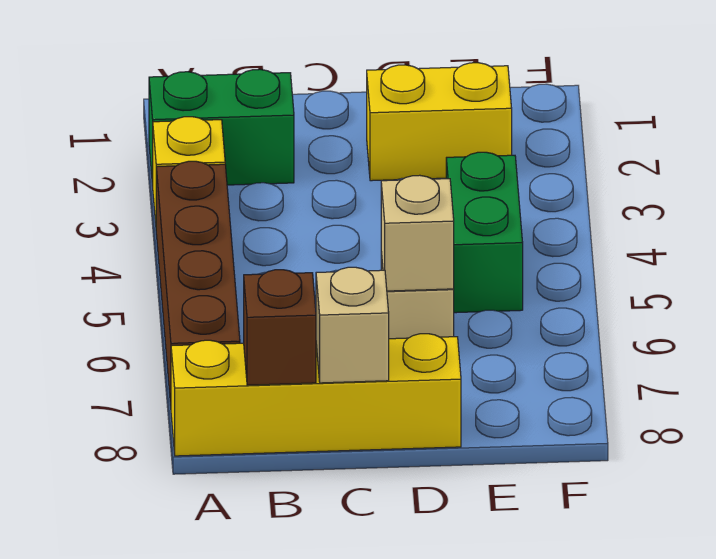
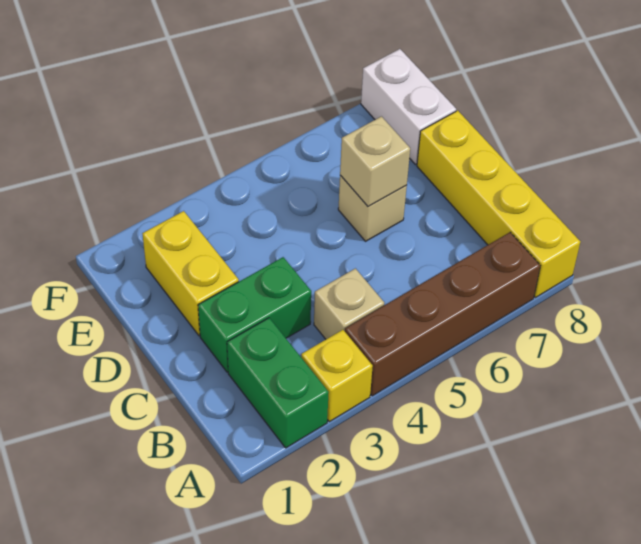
brown 1x1 brick [244,270,316,385] -> none
tan 1x1 brick [316,267,389,383] -> tan 1x1 brick moved to [314,268,384,339]
green 1x2 brick [446,152,523,313] -> green 1x2 brick moved to [198,257,311,372]
none -> white 1x2 brick [361,49,456,165]

